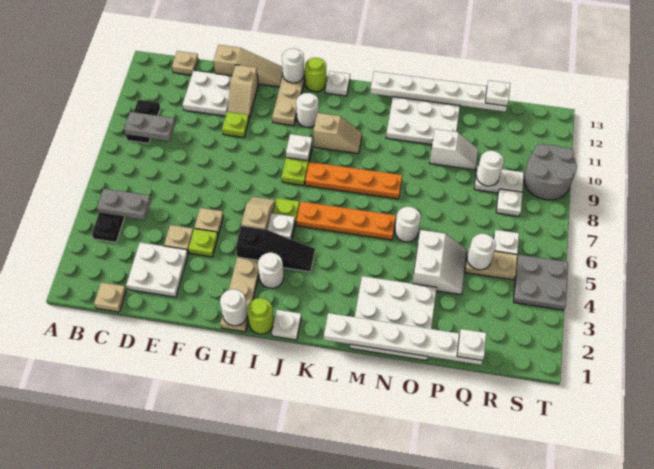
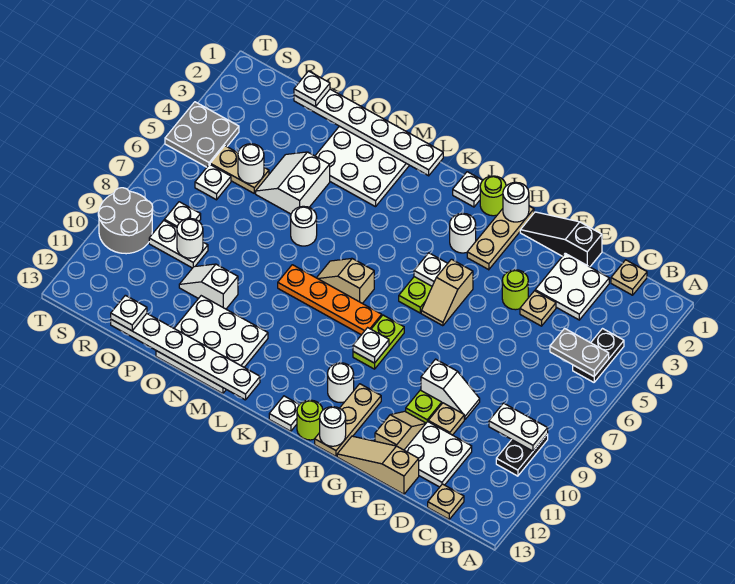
grey 1x2 plate [124,112,175,141] -> white 1x2 plate [489,403,548,451]
none -> white 1x2 slope [421,359,480,419]
lime 1x1 plate [189,229,218,257] -> lime 1x1 round brick [502,270,528,310]
tan 1x1 plate [194,208,223,235] -> tan 1x1 plate moved to [428,403,464,435]
black 1x3 slope [236,226,315,272] -> black 1x3 slope moved to [520,212,602,267]
orange 1x4 plate [296,202,396,240] -> none
tan 1x2 slope [313,113,362,153] -> tan 1x2 slope moved to [317,258,374,303]

